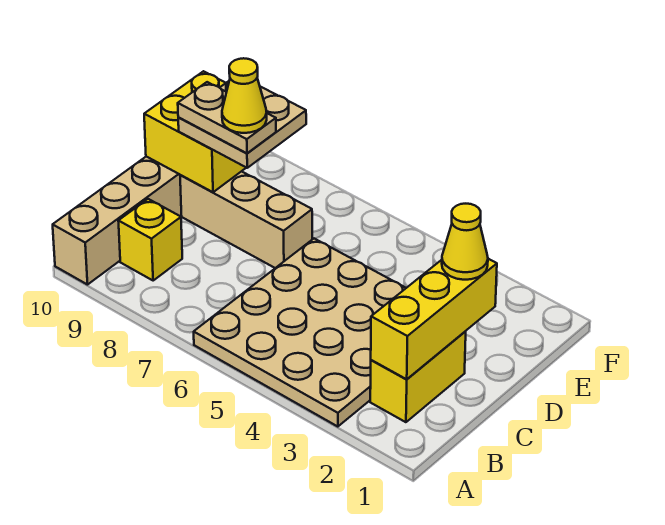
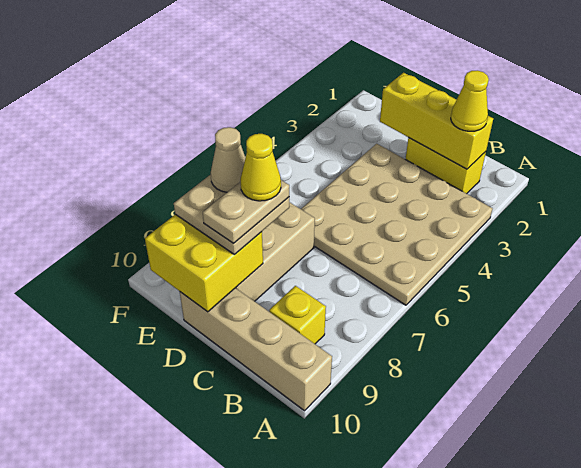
yellow 1x1 cone [442,204,488,280] -> yellow 1x1 cone moved to [451,70,489,131]
none -> tan 1x1 cone [211,127,246,192]

